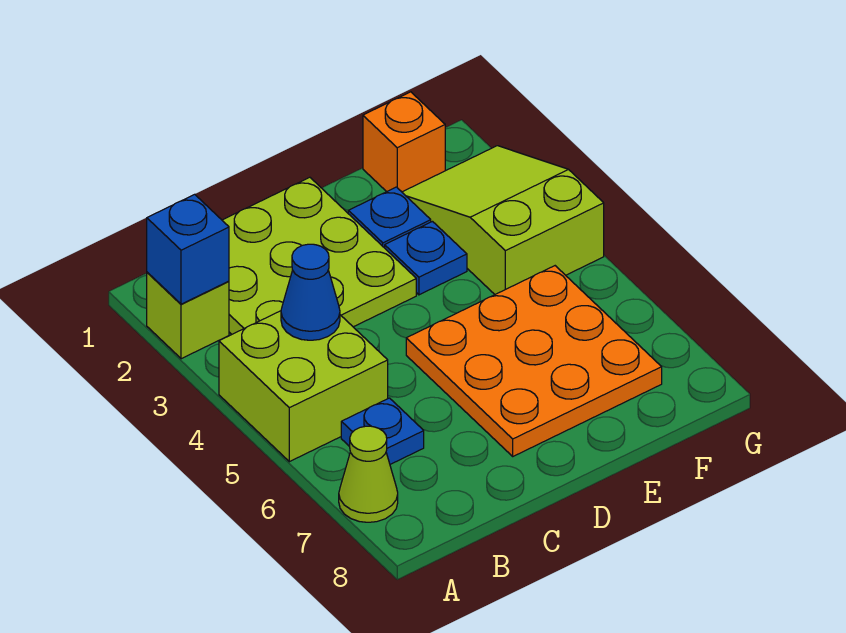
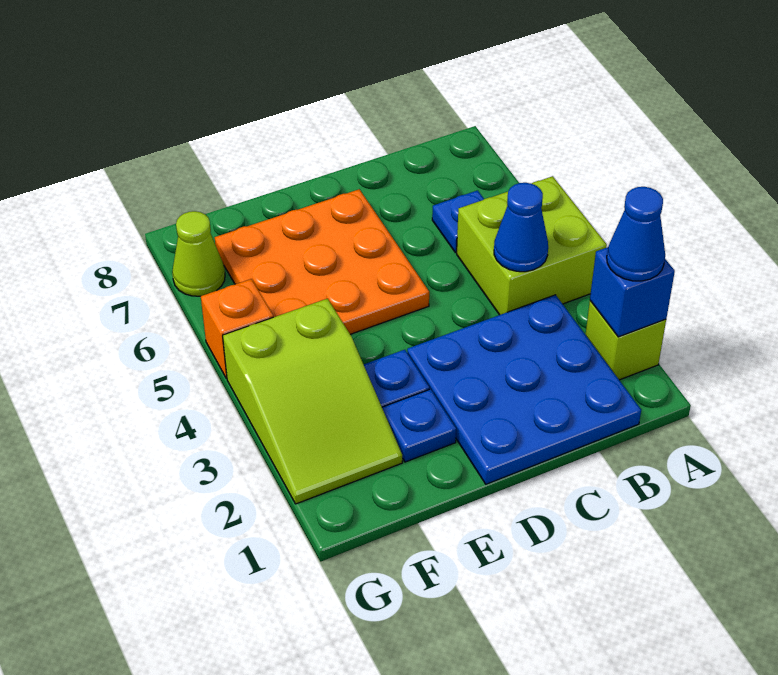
none -> blue 1x1 cone [607,187,665,281]
lime 1x1 cone [339,426,398,522] -> lime 1x1 cone moved to [172,211,225,296]
lime 3x3 plate [222,177,416,334] -> blue 3x3 plate [407,295,641,484]
orange 1x1 brick [363,92,445,192] -> orange 1x1 brick moved to [201,279,273,378]

